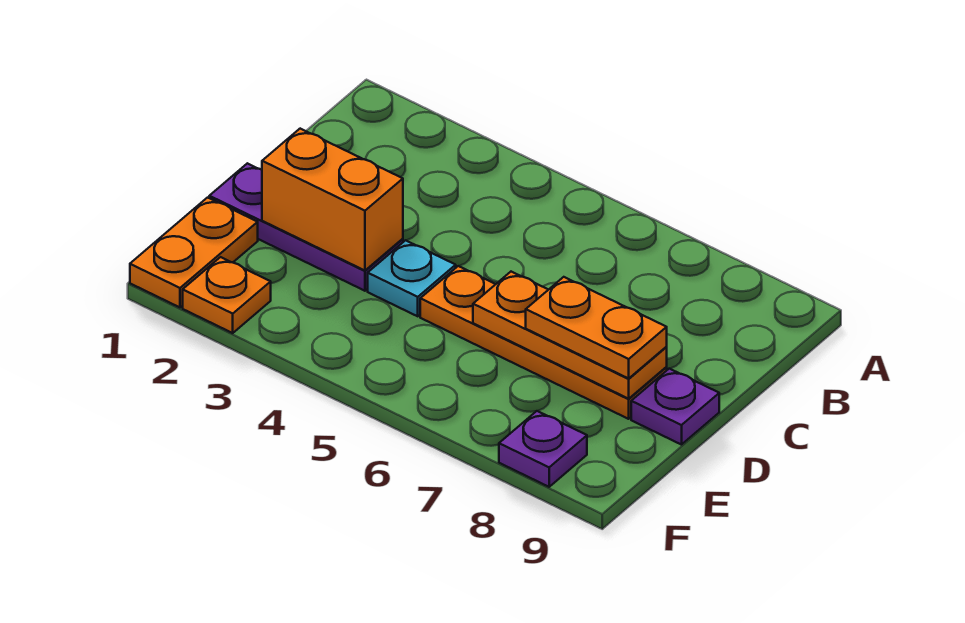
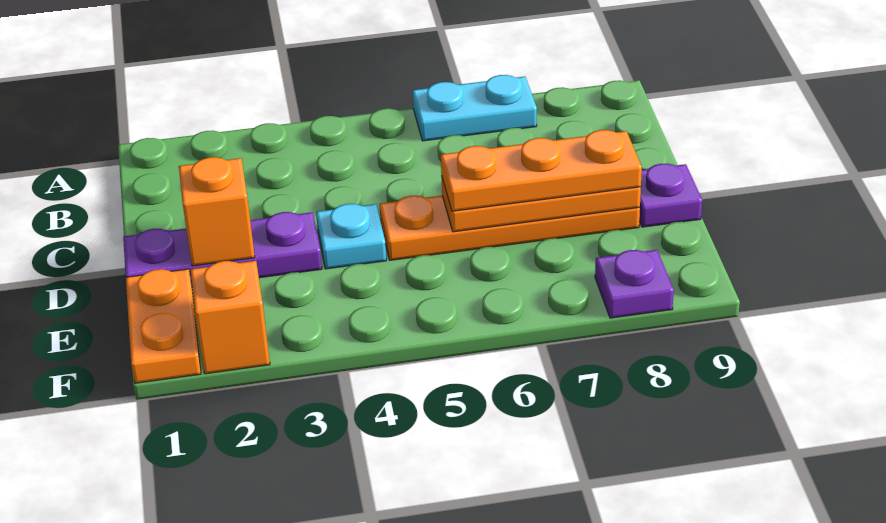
none -> cyan 1x2 plate [413,75,537,141]
orange 1x2 brick [262,129,403,271] -> orange 1x1 brick [179,157,255,266]
orange 1x2 plate [526,277,667,378] -> orange 1x3 plate [441,130,642,211]
orange 1x1 plate [183,257,271,333] -> orange 1x1 brick [191,261,270,374]

